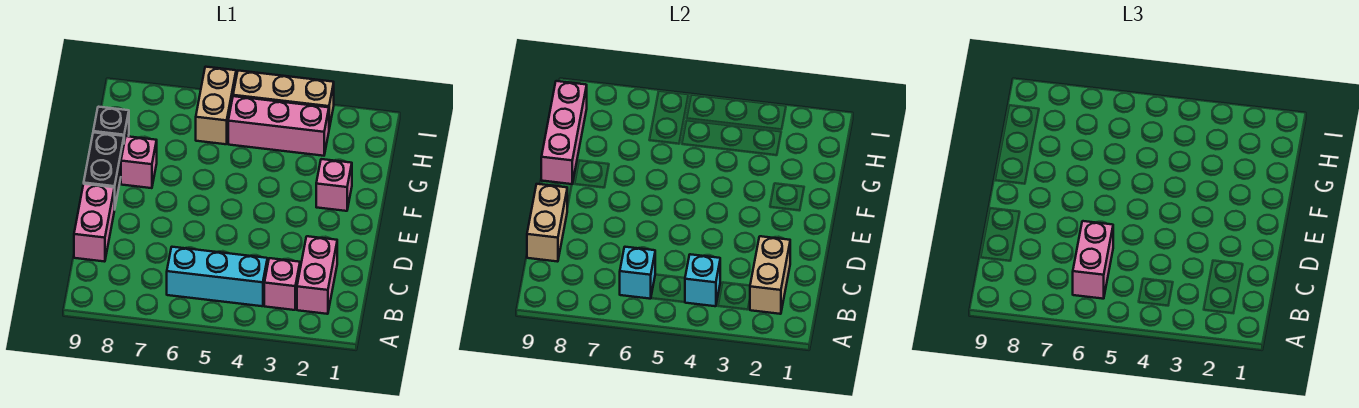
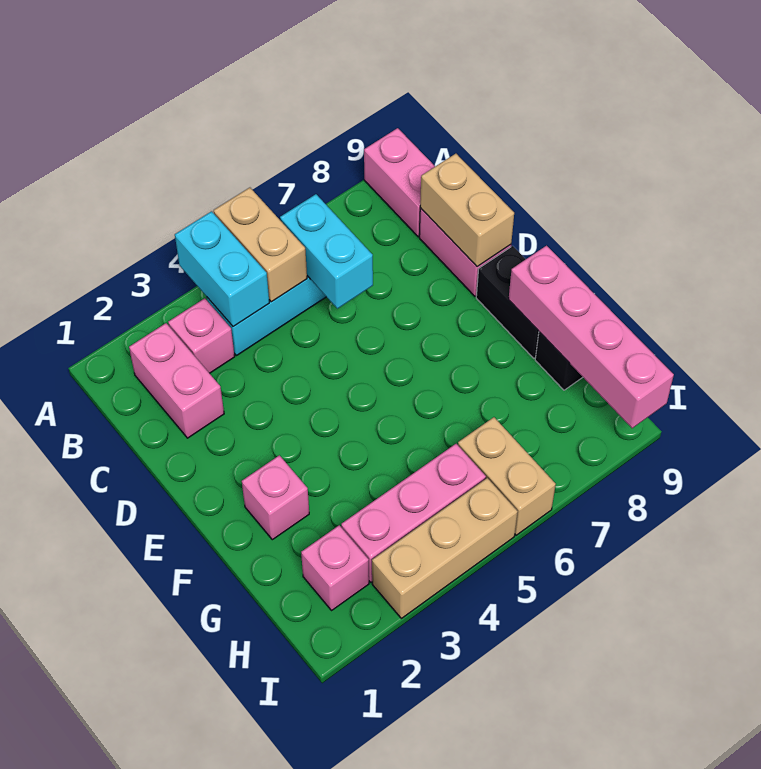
tan 1x2 brick [750,236,790,314] -> tan 1x2 brick moved to [214,188,307,302]
cyan 1x1 brick [685,254,720,306] -> cyan 1x2 brick [175,211,269,327]
cyan 1x1 brick [620,247,655,299] -> cyan 1x2 brick [280,194,373,309]
pink 1x2 brick [1073,221,1113,299] -> pink 1x2 brick moved to [364,128,435,237]
pink 1x1 brick [121,136,157,188] -> pink 1x1 brick moved to [301,525,369,610]
pink 1x3 brick [541,81,587,184] -> pink 1x4 brick [508,246,674,428]

